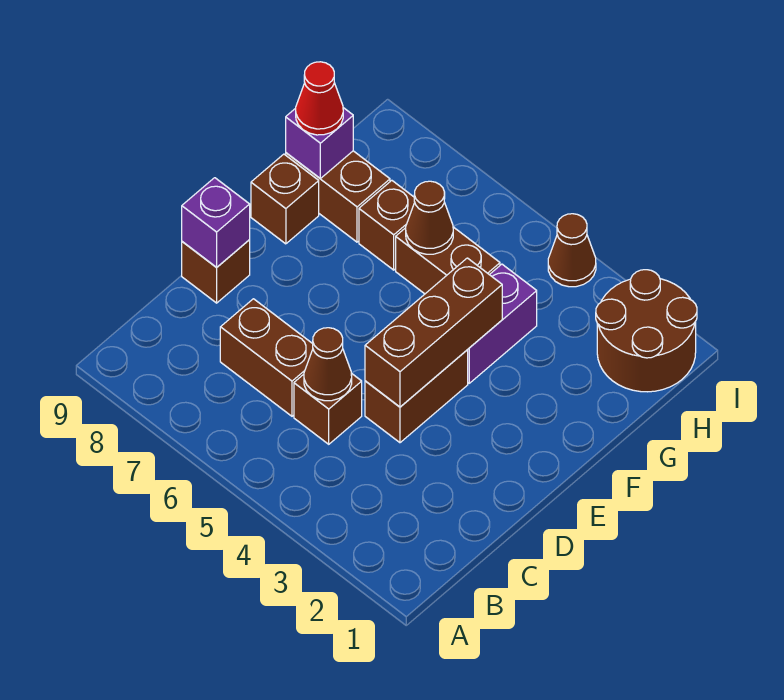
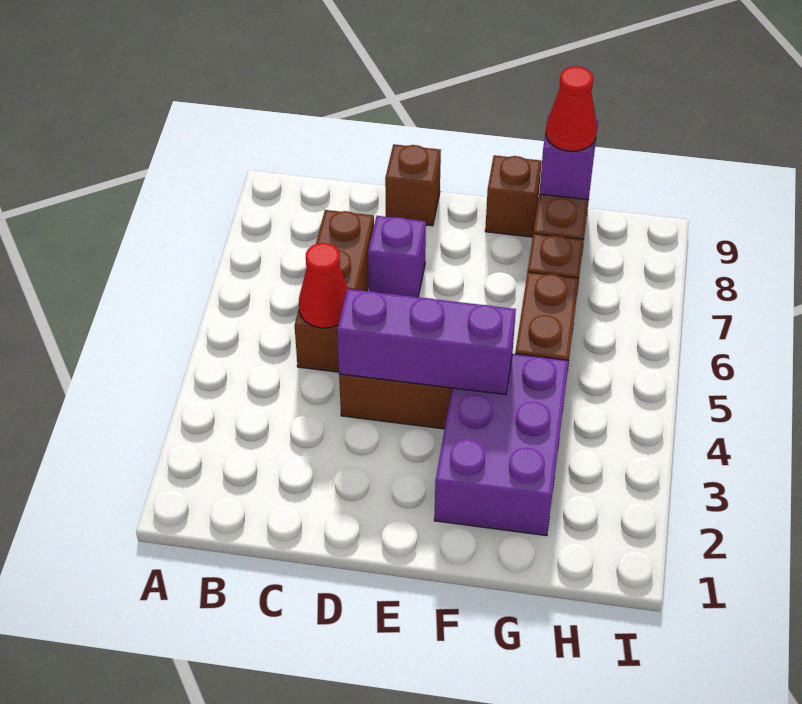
brown 1x1 cone [304,328,352,401] -> red 1x1 cone [299,243,348,328]
brown 1x3 brick [365,258,502,407] -> purple 1x3 brick [337,289,516,395]
purple 1x1 brick [182,178,250,267] -> purple 1x1 brick moved to [368,216,426,297]
purple 1x2 brick [468,264,537,383] -> purple 2x3 brick [434,354,569,536]
brown 1x1 cone [406,181,453,254] -> none
brown 2x2 round brick [596,270,697,392] -> none
brown 1x1 cone [548,214,596,287] -> none

